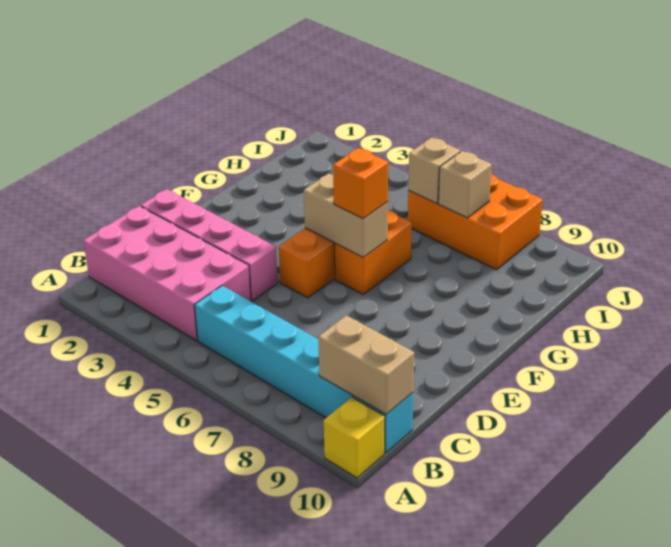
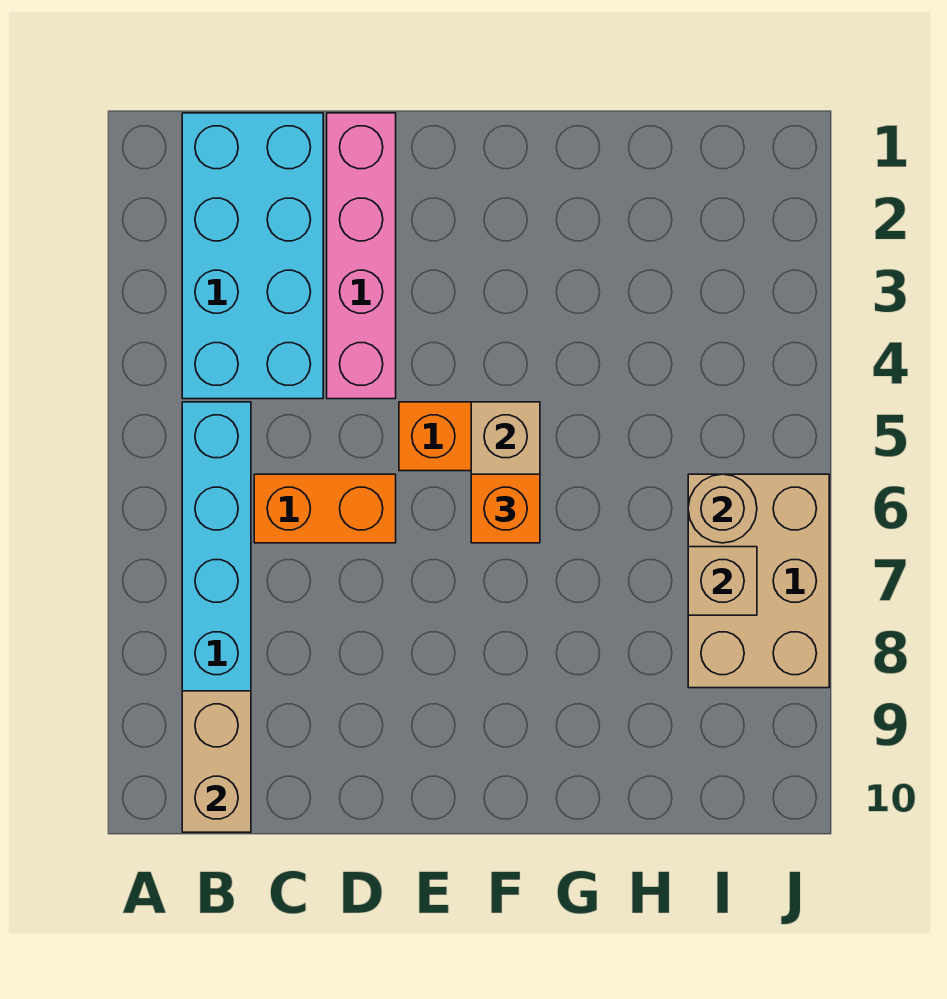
yellow 1x1 brick [324,397,385,478] -> none
pink 2x4 brick [84,206,251,341] -> cyan 2x4 brick [182,113,323,399]
orange 1x2 brick [334,210,412,294] -> orange 1x2 brick moved to [254,474,396,543]
orange 2x3 brick [408,174,543,270] -> tan 2x3 brick [688,474,829,688]
tan 1x1 brick [408,137,461,204] -> tan 1x1 round brick [688,474,757,543]

